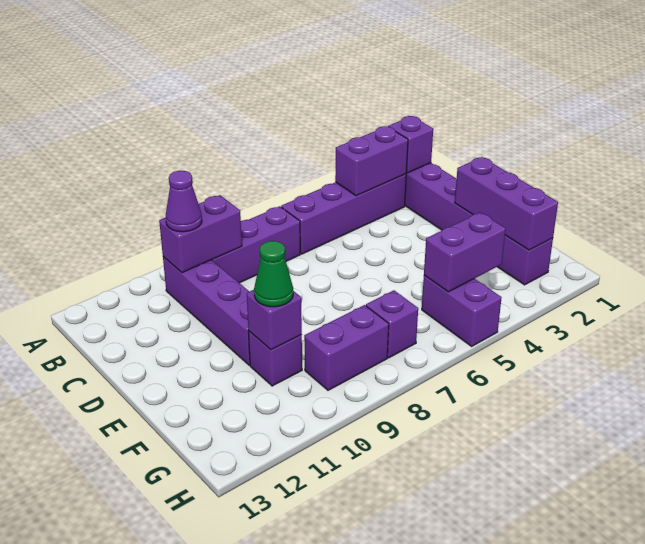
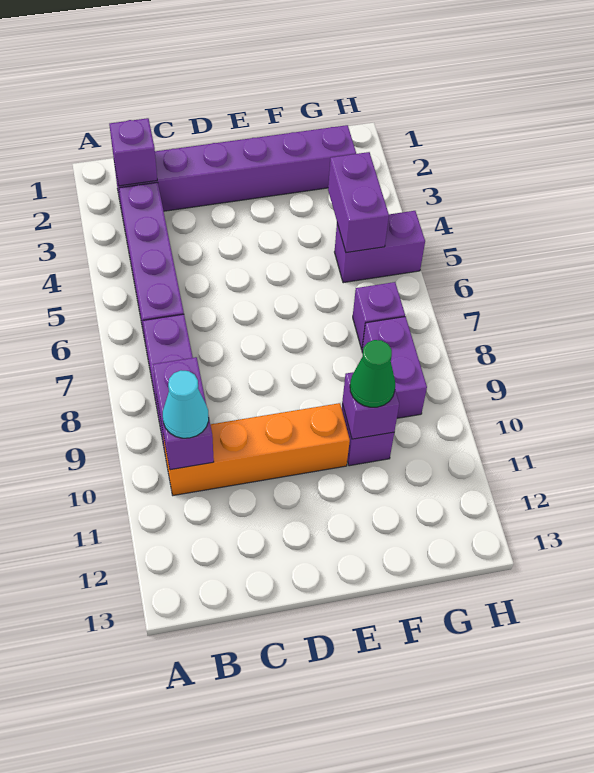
purple 1x2 brick [335,126,408,196] -> none
purple 1x4 brick [163,257,250,365] -> orange 1x4 brick [163,403,350,495]
purple 1x1 cone [166,171,202,232] -> cyan 1x1 cone [163,371,209,438]
purple 1x3 brick [455,157,558,250] -> none

